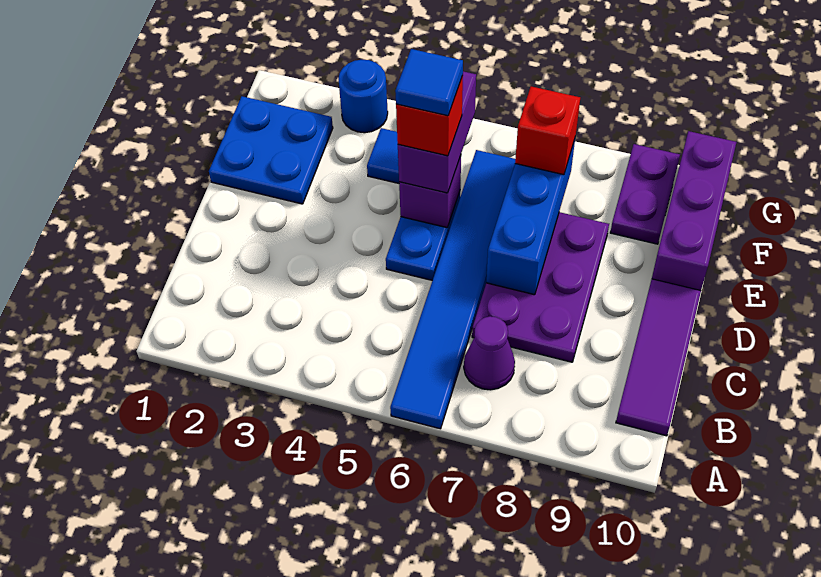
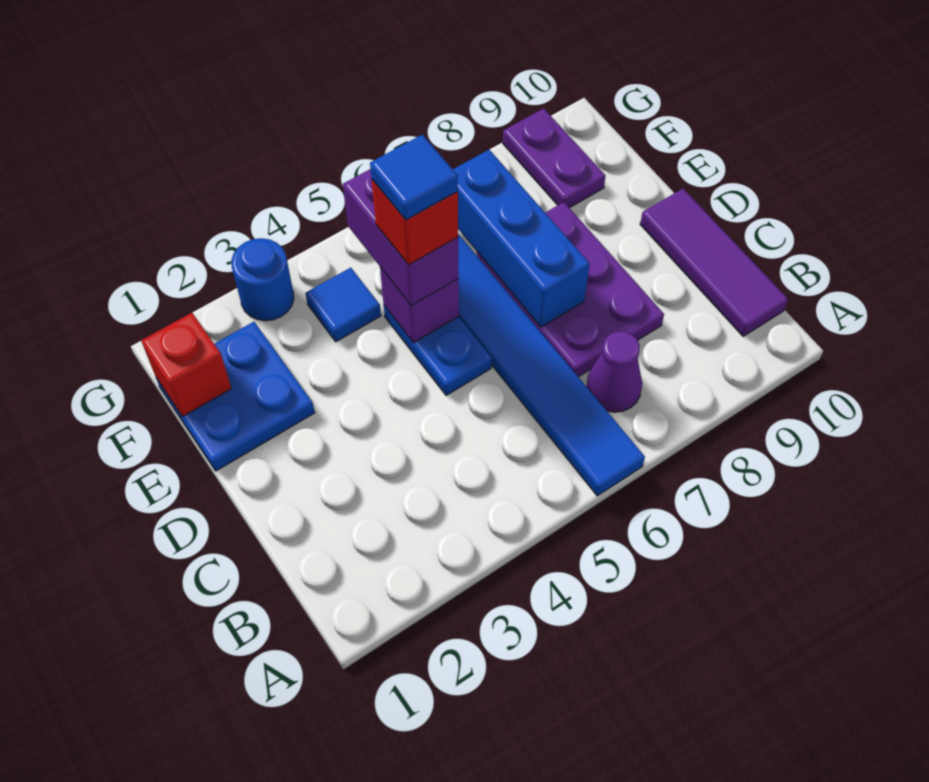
purple 1x3 brick [652,131,737,291] -> none
red 1x1 brick [515,86,580,175] -> red 1x1 brick moved to [141,313,231,417]

